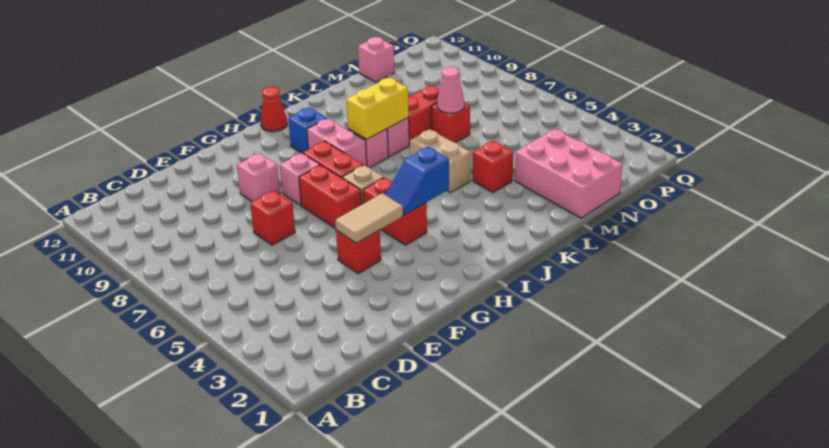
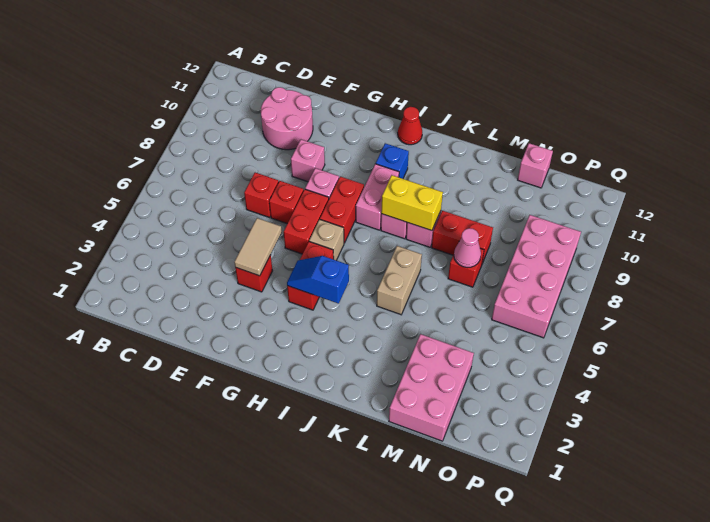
none -> pink 2x2 round brick [261,87,313,150]
tan 1x2 tile [335,193,403,243] -> tan 1x2 tile turned to [234,218,282,276]
red 1x1 brick [473,141,513,193] -> red 1x1 brick moved to [269,181,304,224]
none -> pink 2x4 brick [492,215,581,338]

